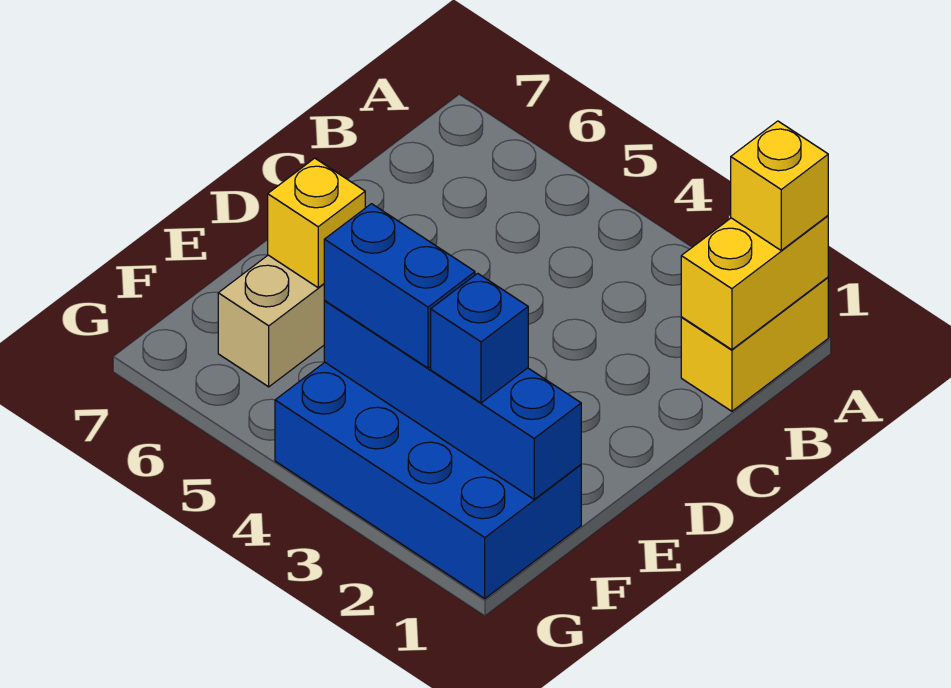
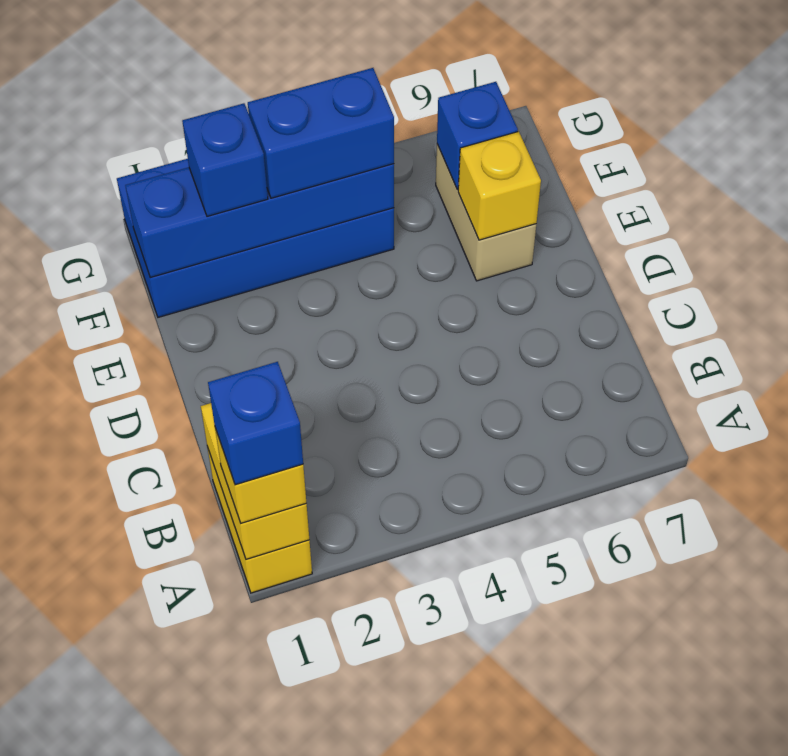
none -> blue 1x1 brick [208,362,303,485]
none -> blue 1x1 brick [437,82,518,189]

